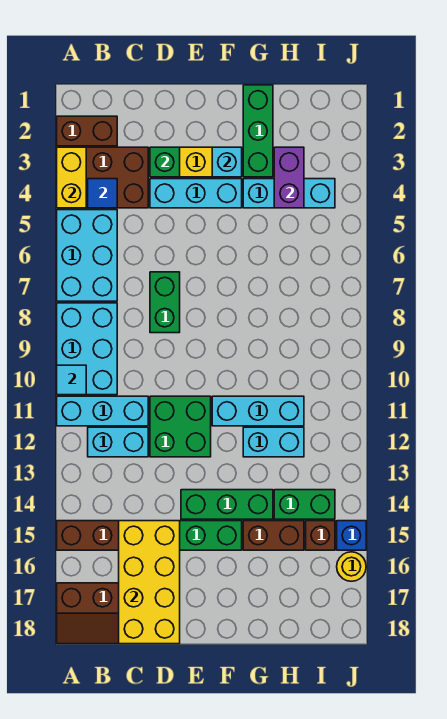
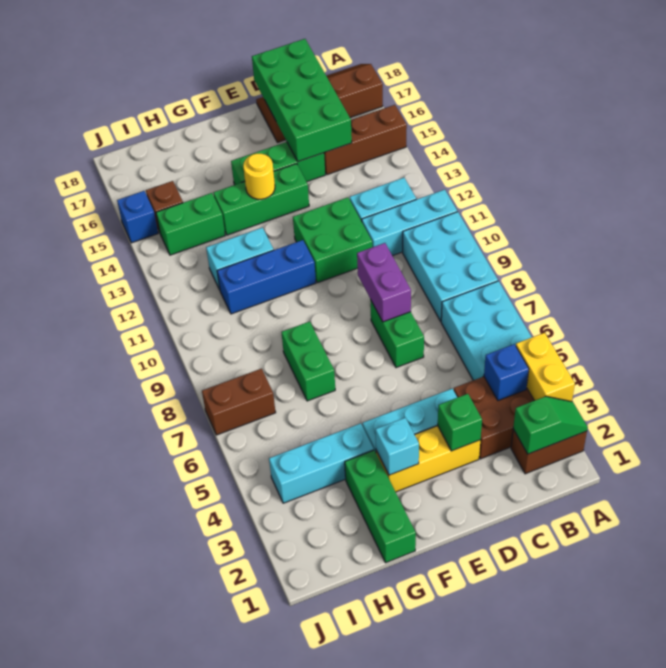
none -> green 1x2 slope [513,396,588,454]
cyan 1x1 tile [57,365,86,395] -> none
blue 1x1 tile [88,179,117,208] -> blue 1x1 brick [484,344,529,401]
yellow 2x4 brick [119,521,180,644] -> green 2x4 brick [252,39,352,162]
cyan 1x3 brick [212,396,304,426] -> blue 1x3 brick [217,240,316,314]
none -> green 1x2 brick [282,321,335,401]
brown 1x2 brick [243,521,304,550] -> brown 1x2 brick moved to [202,369,276,435]
purple 1x2 brick [274,147,304,208] -> purple 1x2 brick moved to [357,243,411,322]
yellow 1x1 round brick [337,552,366,581] -> yellow 1x1 round brick moved to [243,154,275,199]

